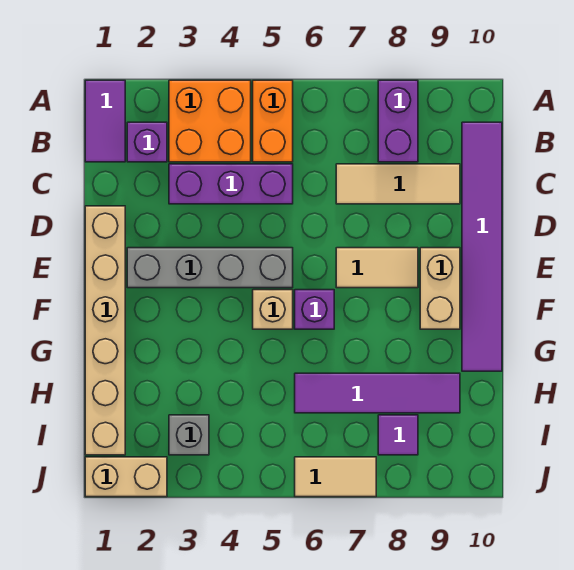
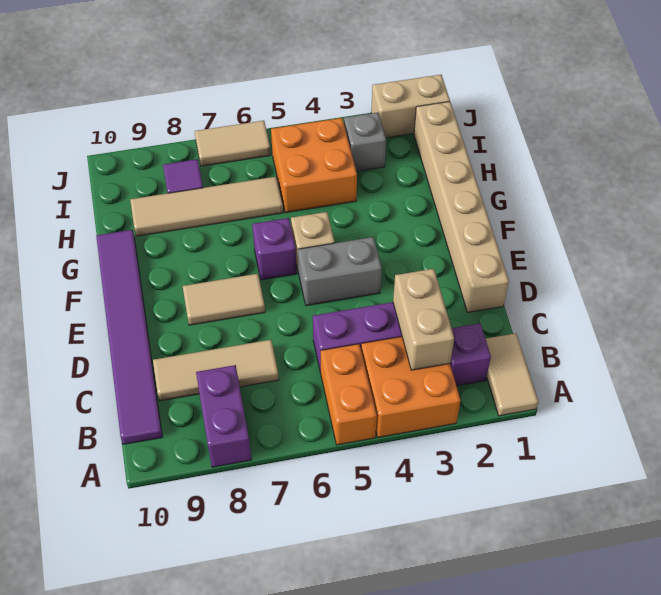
purple 1x2 tile [85,80,125,162] -> tan 1x2 tile [486,333,538,416]
grey 1x4 brick [127,248,293,288] -> grey 1x2 brick [298,237,382,306]
tan 1x2 brick [420,248,460,329] -> tan 1x2 brick moved to [393,269,454,370]
none -> orange 2x2 brick [271,118,357,213]
purple 1x4 tile [295,373,460,413] -> tan 1x4 tile [130,177,283,236]

